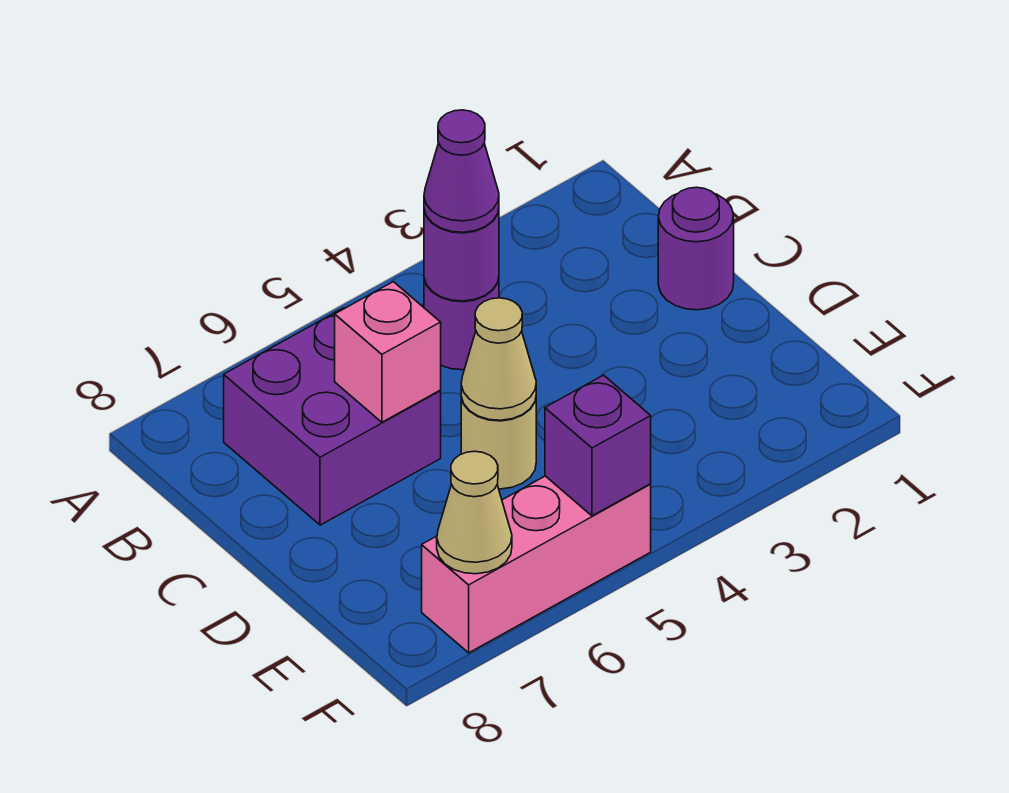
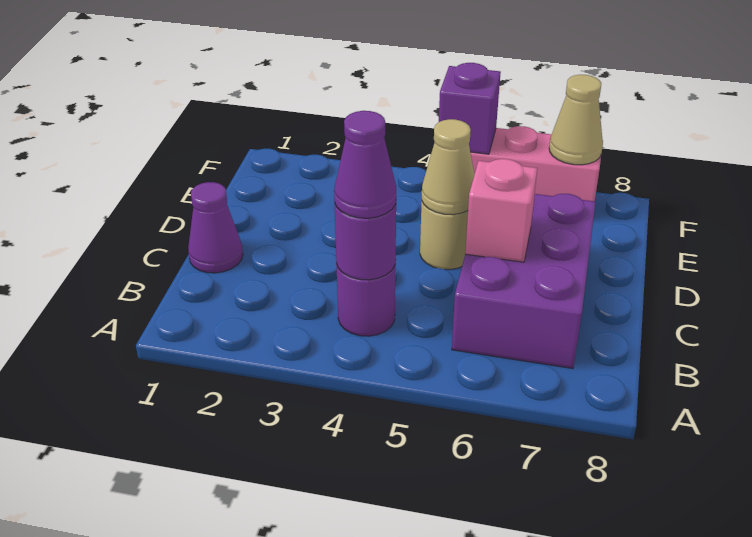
purple 2x2 brick [224,308,441,525] -> purple 2x3 brick [452,194,595,368]
purple 1x1 round brick [658,187,734,310] -> purple 1x1 cone [188,182,243,273]

